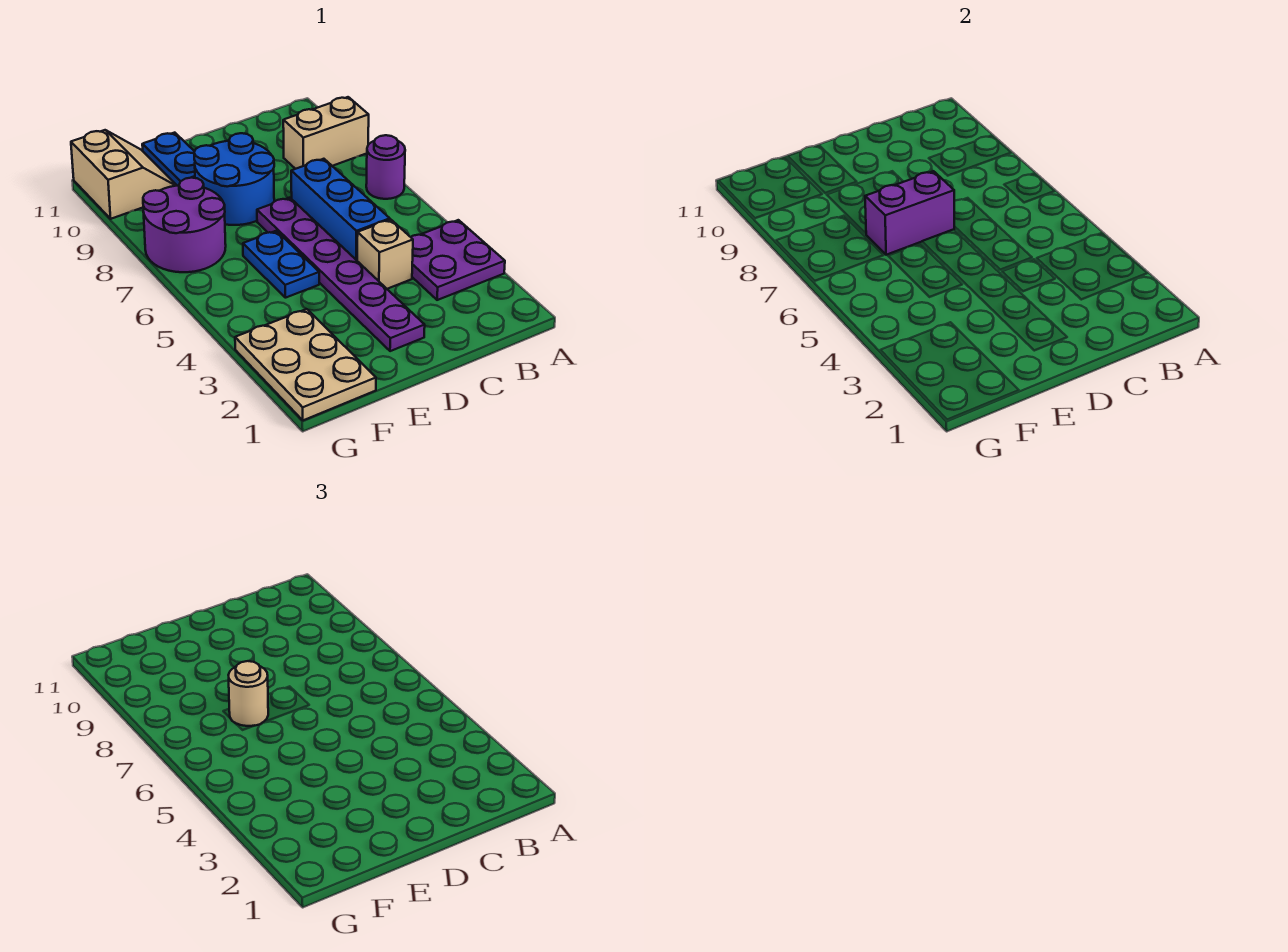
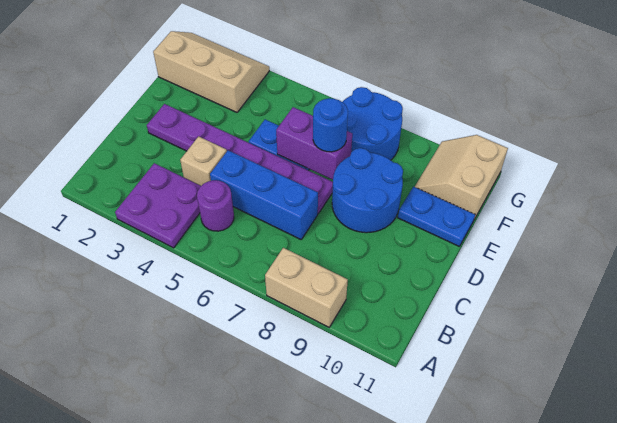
purple 1x1 round brick [366,135,405,199] -> purple 1x1 round brick moved to [197,180,234,231]
tan 1x2 brick [283,97,369,169] -> tan 1x2 brick turned to [265,248,348,327]
purple 1x2 brick [865,171,954,255] -> purple 1x2 brick turned to [276,107,352,180]
tan 1x1 round brick [229,661,268,726] -> blue 1x1 round brick [313,98,348,152]
tan 2x3 plate [235,309,376,420] -> tan 2x3 slope [153,31,269,112]
purple 2x2 round brick [143,178,226,272] -> blue 2x2 round brick [343,87,403,160]
tan 2x2 slope [71,130,177,219] -> tan 2x2 slope turned to [415,135,508,219]

